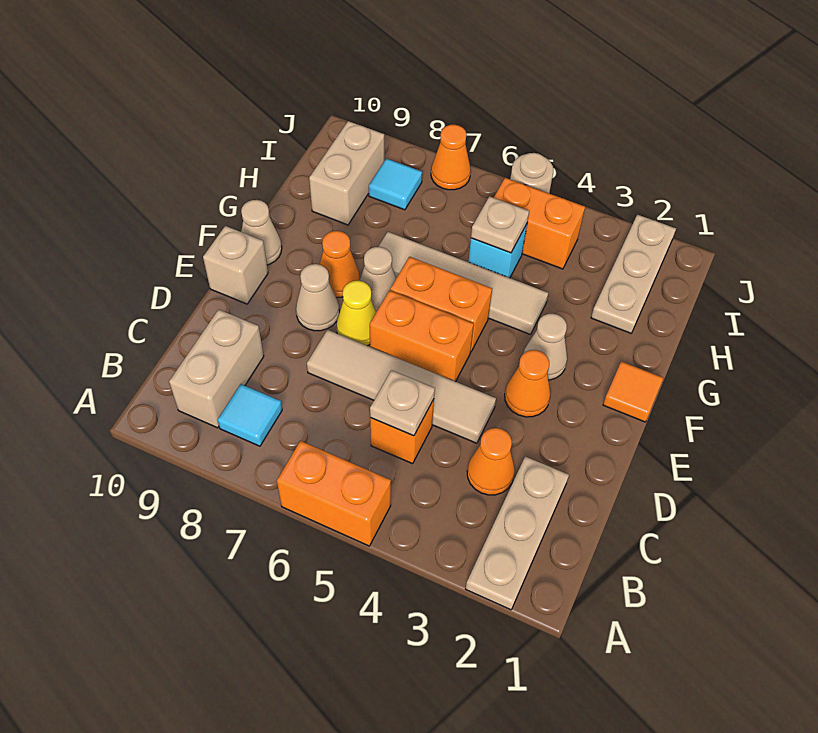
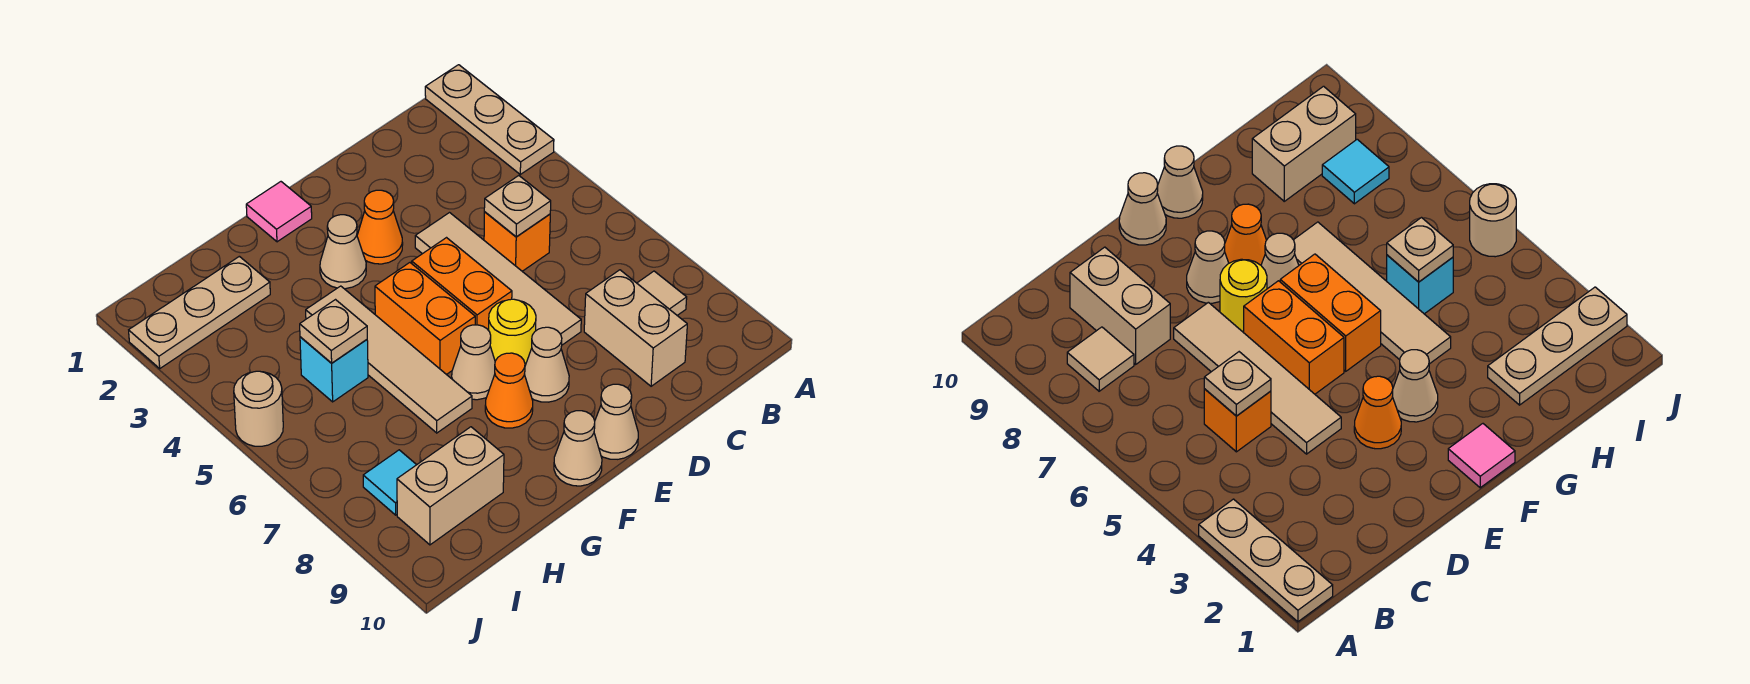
tan 1x3 plate [466,457,569,610] -> tan 1x3 plate turned to [425,65,554,174]
orange 1x2 brick [277,441,391,546] -> none
cyan 1x1 tile [218,384,282,446] -> tan 1x1 tile [637,271,687,315]
tan 1x2 brick [169,309,264,428] -> tan 1x2 brick turned to [584,270,687,386]
orange 1x1 cone [467,428,515,495] -> none
yellow 1x1 cone [337,281,376,346] -> yellow 1x1 round brick [489,299,536,365]
tan 1x1 brick [203,226,268,304] -> tan 1x1 cone [594,384,638,459]
orange 1x1 tile [603,361,663,422] -> pink 1x1 tile [246,182,312,242]
orange 1x2 brick [494,178,585,269] -> none
orange 1x1 cone [431,125,471,190] -> none

